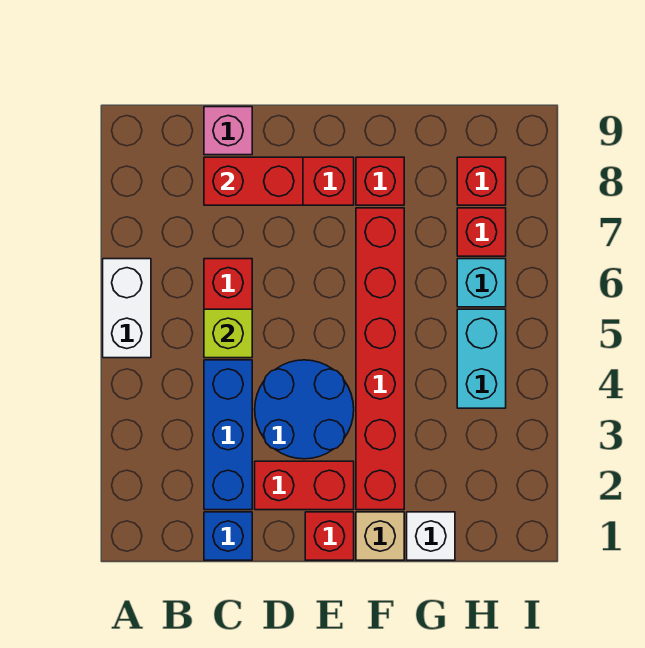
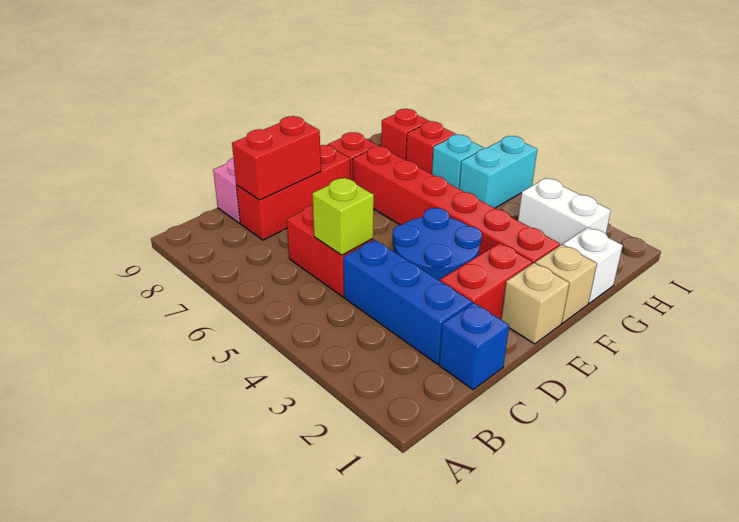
white 1x2 brick [103,259,151,358] -> white 1x2 brick moved to [518,178,611,245]
red 1x1 brick [305,512,354,560] -> tan 1x1 brick [501,263,569,344]
cyan 1x2 brick [457,309,506,408] -> cyan 1x2 brick turned to [459,136,537,208]

